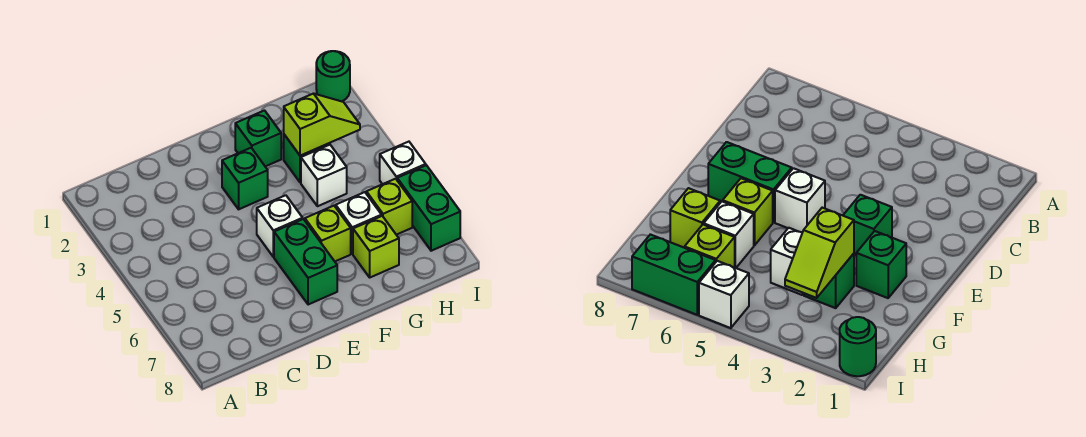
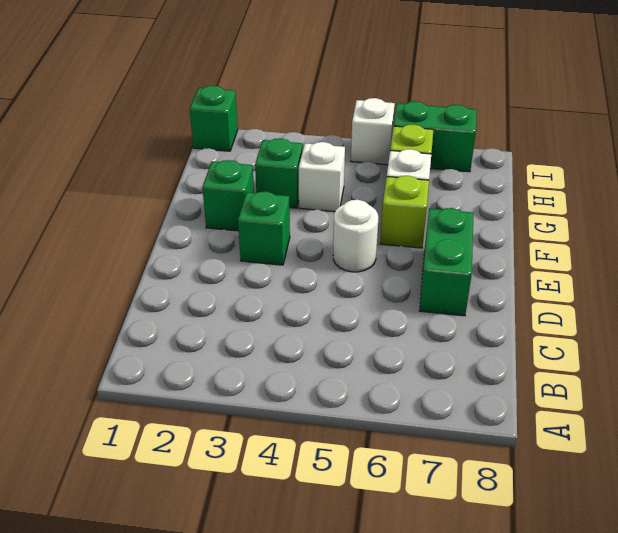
white 1x1 brick [257,195,303,257] -> white 1x1 round brick [333,200,378,272]
green 1x2 brick [274,219,337,305] -> green 1x2 brick turned to [419,208,474,316]
lime 1x2 slope [284,94,360,156] -> none
lime 1x1 brick [353,216,399,277] -> none
green 1x1 round brick [316,51,350,101] -> green 1x1 brick [190,86,238,151]

